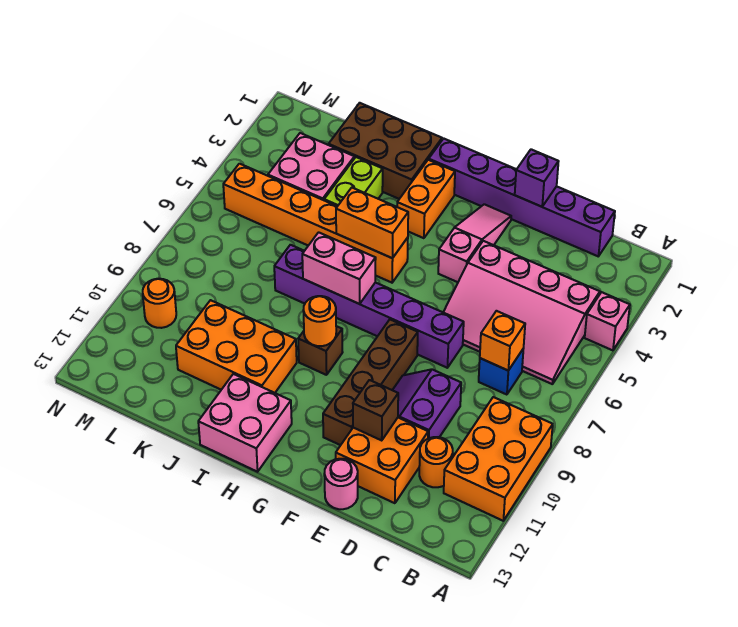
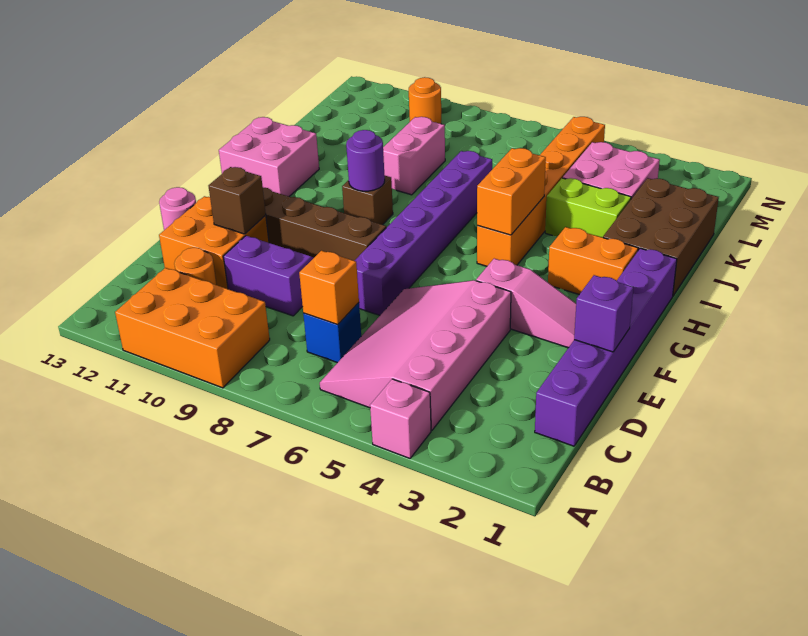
pink 1x2 brick [302,232,376,304] -> pink 1x2 brick moved to [383,117,445,195]
orange 1x1 round brick [303,296,336,346] -> purple 1x1 round brick [346,130,385,191]
orange 2x3 brick [176,300,297,393] -> none

